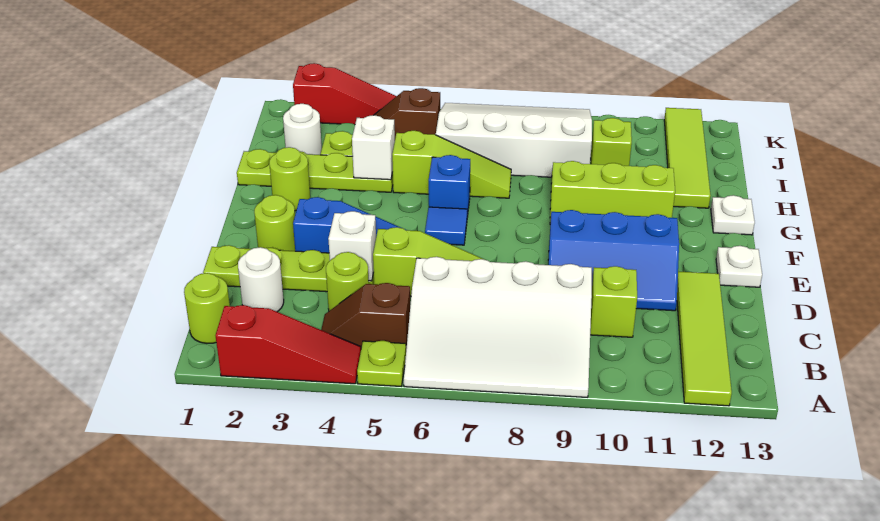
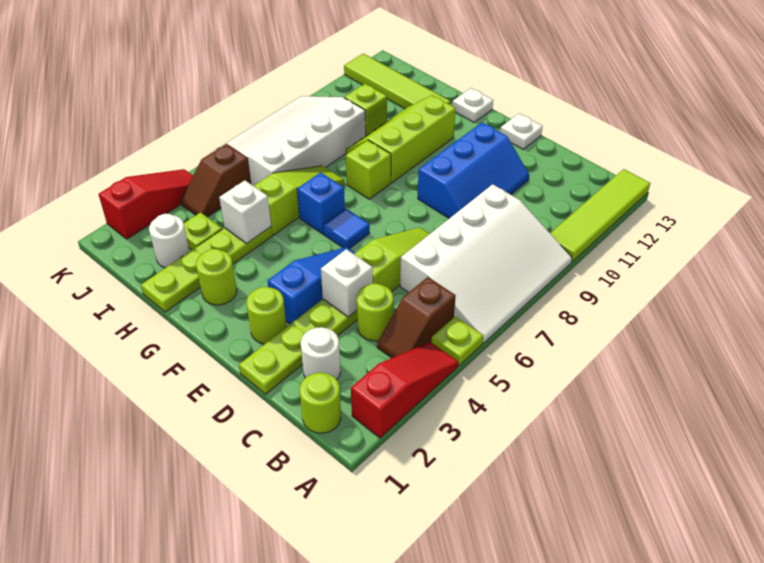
lime 1x4 tile [677,271,732,406] -> lime 1x4 tile turned to [550,169,650,262]
lime 1x1 brick [590,266,637,337] -> lime 1x1 brick moved to [346,140,391,199]

